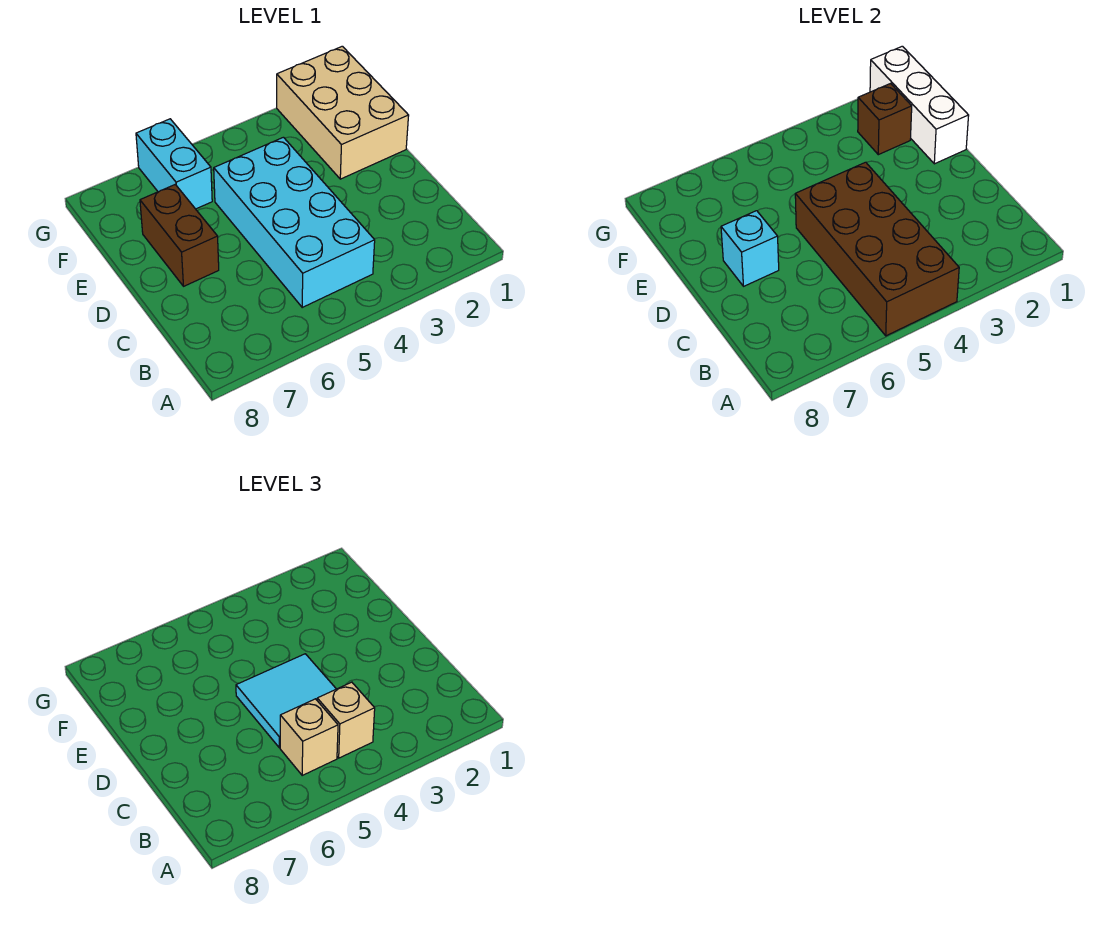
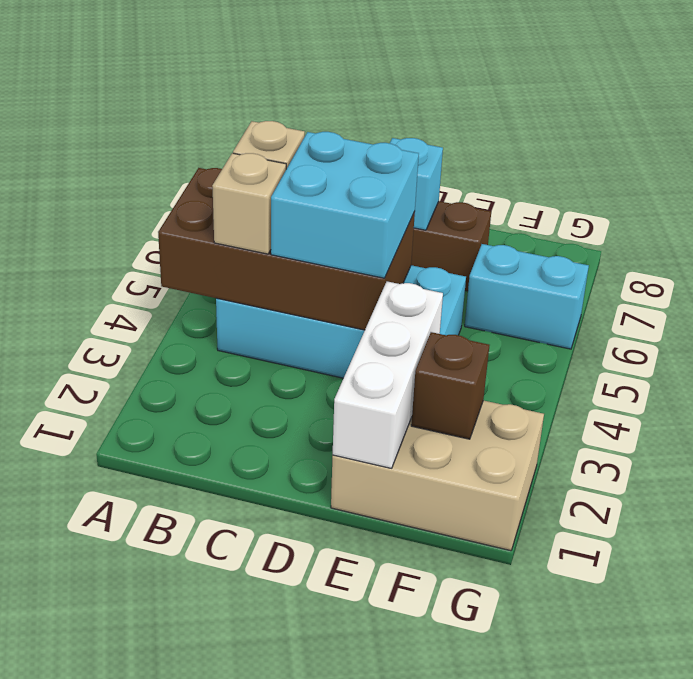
cyan 2x2 tile [236,654,336,748] -> cyan 2x2 brick [271,132,419,278]
white 1x3 brick [870,46,969,164] -> white 1x3 brick turned to [333,281,443,468]

